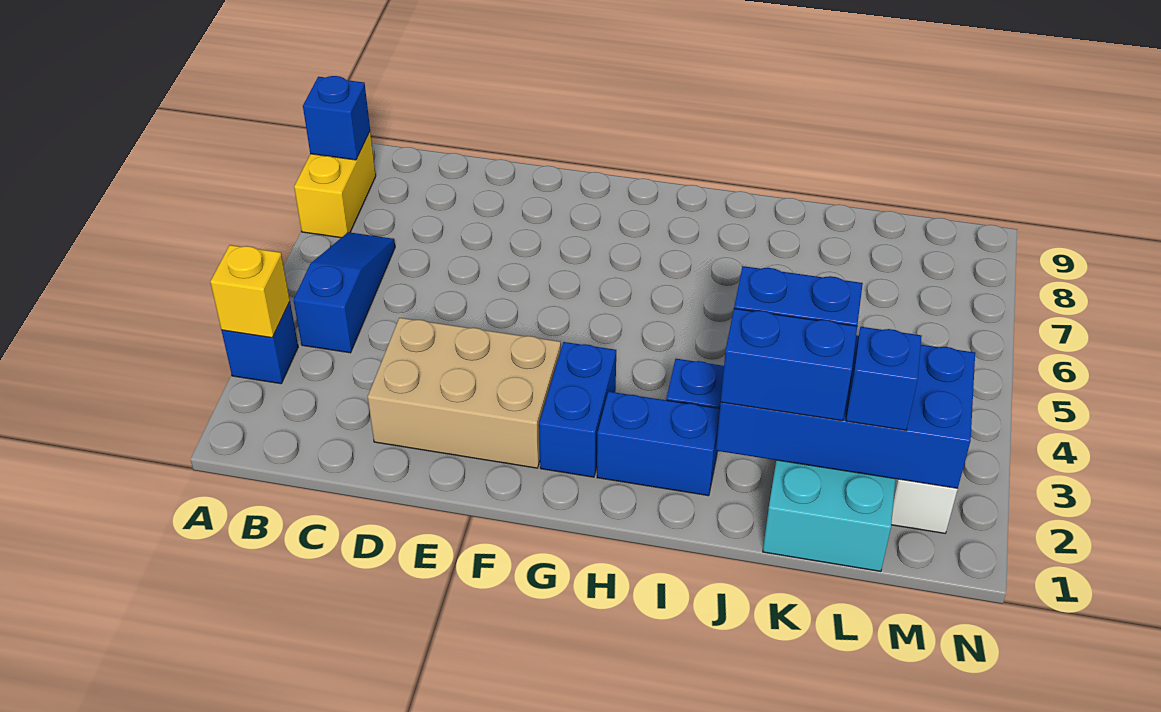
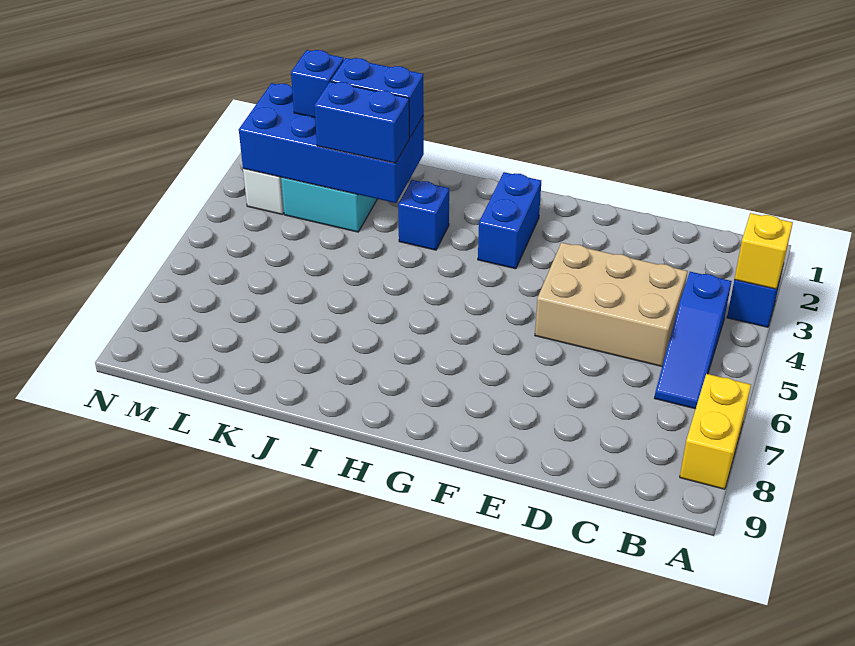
blue 1x1 brick [303,76,370,160] -> none
tan 2x3 brick [368,318,561,468] -> tan 2x3 brick moved to [535,242,688,366]
blue 1x2 brick [597,392,720,496] -> none

